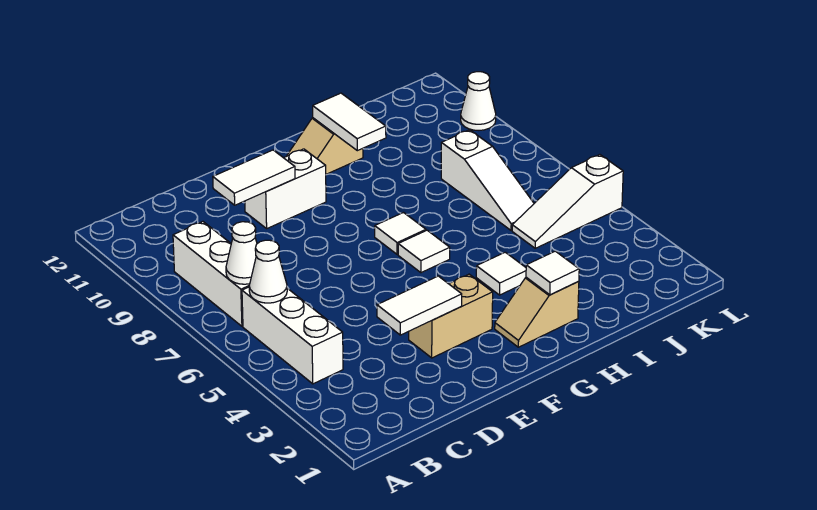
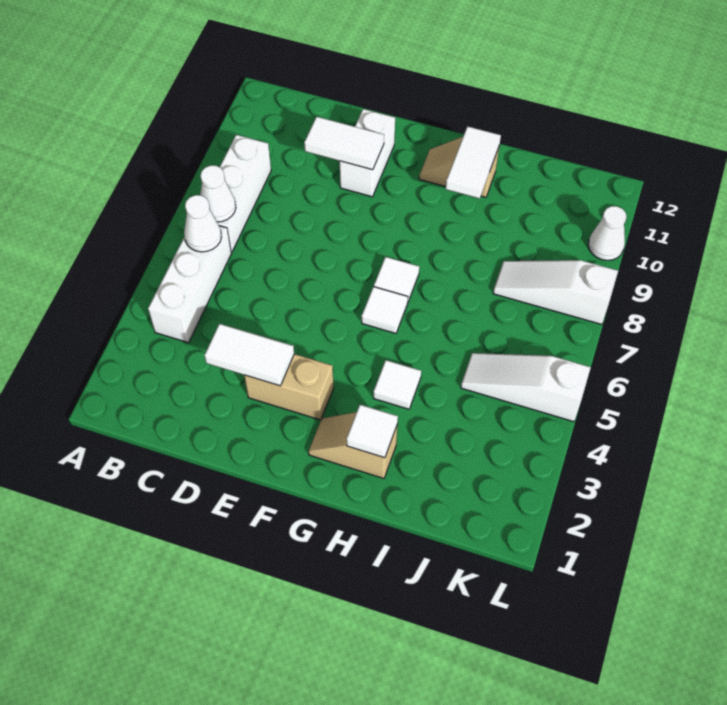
white 1x2 brick [245,149,326,228] -> white 1x2 brick turned to [340,109,395,197]
white 1x3 slope [441,130,534,230] -> white 1x3 slope turned to [493,260,618,324]

